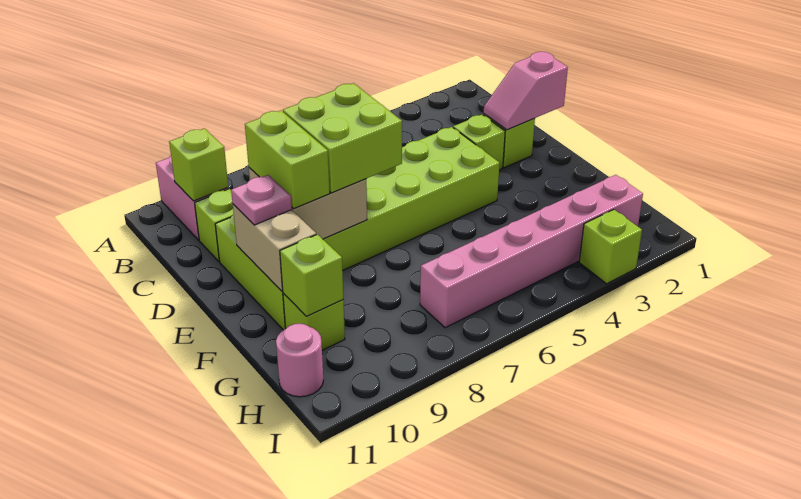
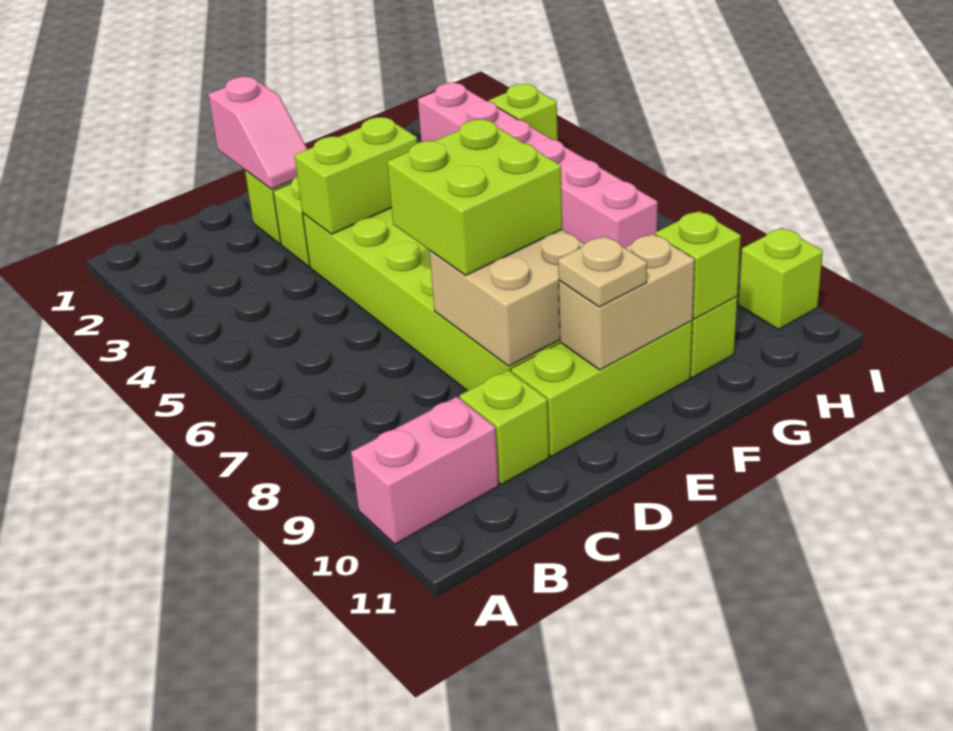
lime 1x1 brick [169,128,228,201] -> lime 1x1 brick moved to [739,228,823,330]
lime 1x2 brick [245,110,330,208] -> lime 1x2 brick moved to [295,117,417,234]
pink 1x1 plate [231,175,292,225] -> tan 1x1 plate [558,236,647,307]
pink 1x1 round brick [276,324,323,397] -> none

